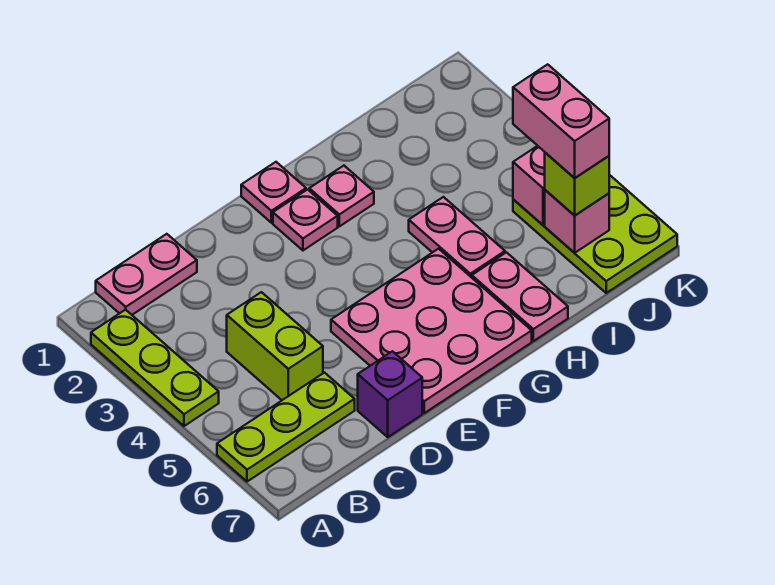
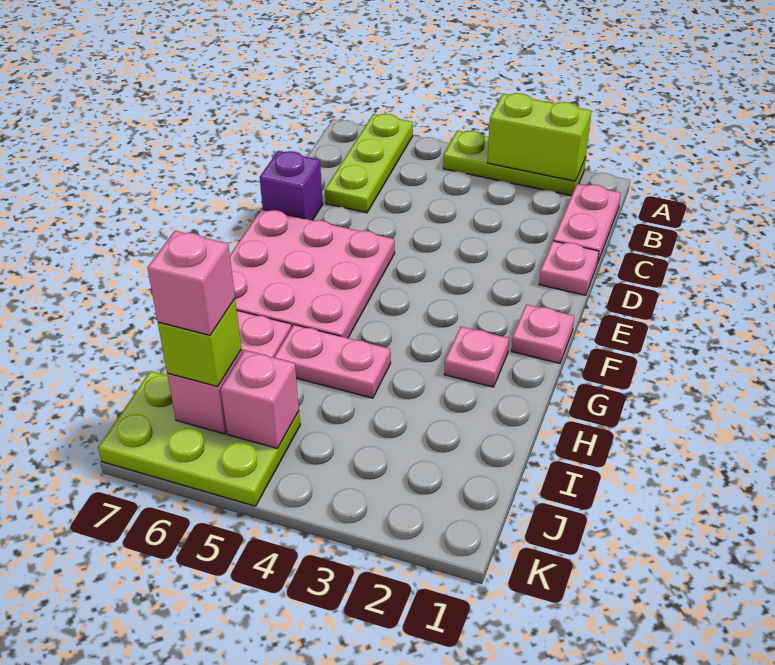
lime 1x2 brick [227,292,323,400] -> lime 1x2 brick moved to [488,93,591,181]
pink 1x1 plate [273,190,338,250] -> pink 1x1 plate moved to [539,241,599,295]
pink 1x2 brick [513,64,609,178] -> pink 1x1 brick [147,231,235,335]

